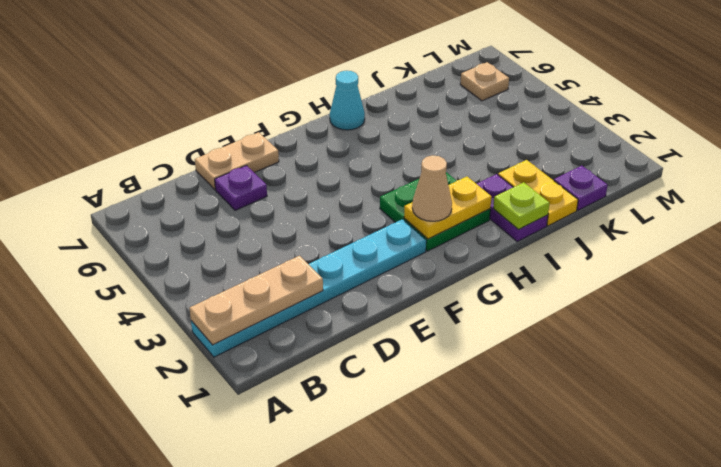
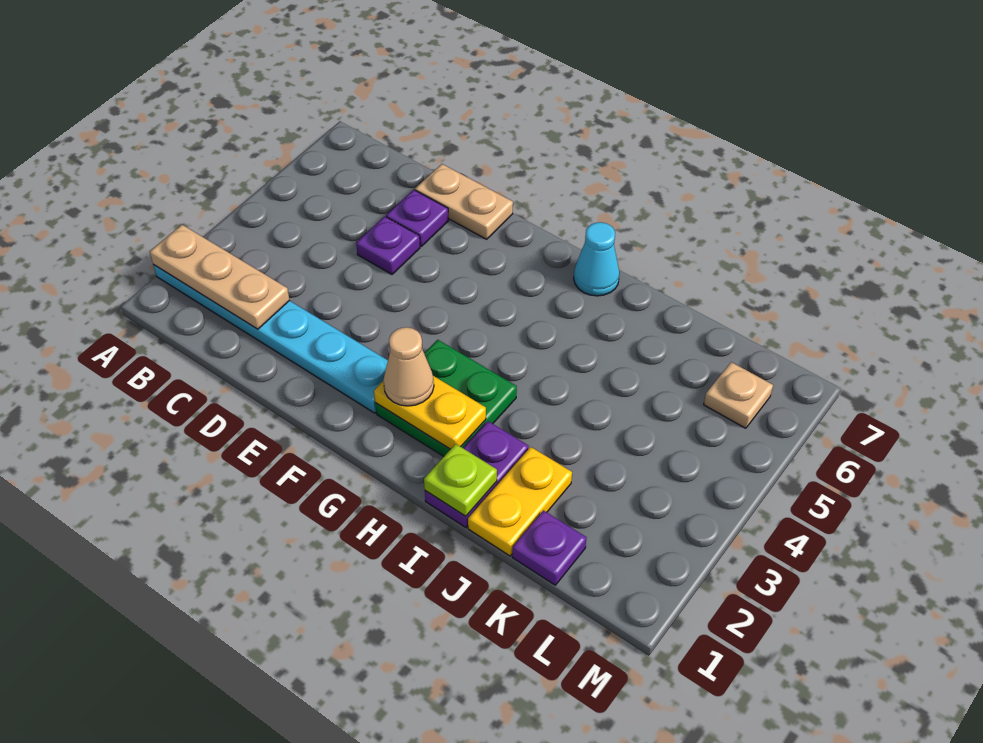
none -> purple 1x1 plate [356,216,420,274]

